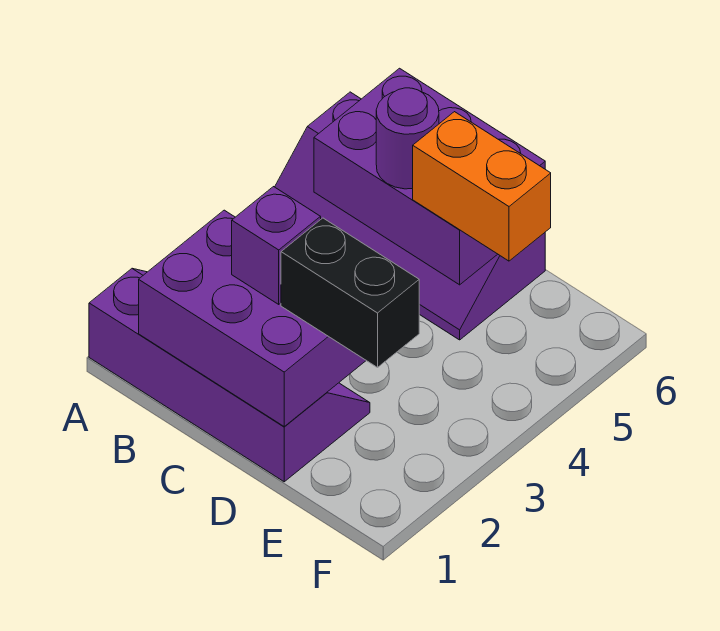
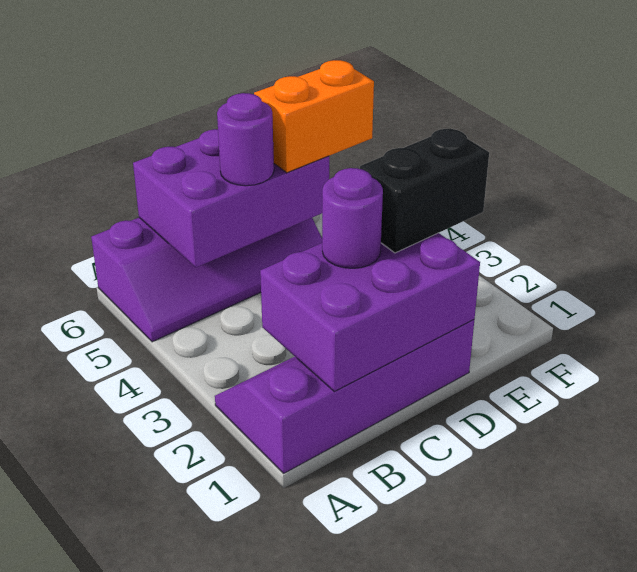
purple 1x1 brick [232,187,321,304] -> purple 1x1 round brick [322,168,383,268]

